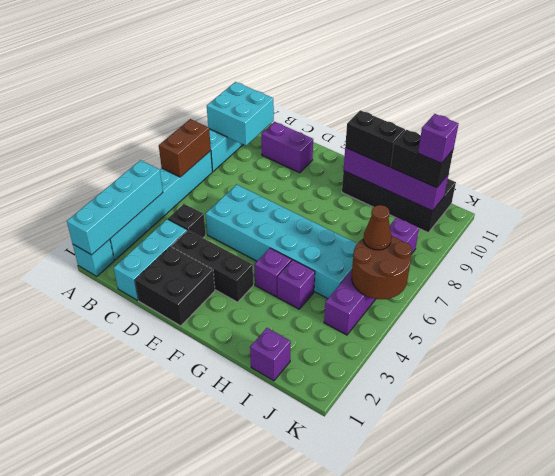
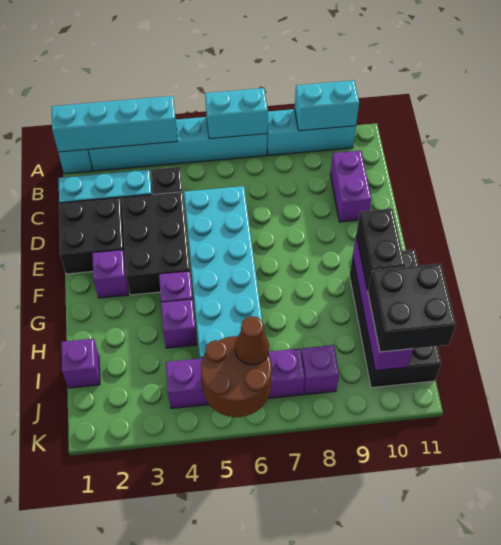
brown 1x2 brick [159,119,211,177] -> cyan 1x2 brick [205,88,268,139]
cyan 2x2 brick [207,82,274,146] -> cyan 1x2 brick [295,80,359,131]
black 1x3 brick [172,230,253,302] -> black 2x3 brick [122,192,190,295]
black 1x2 brick [391,130,453,188] -> black 2x2 brick [368,264,456,352]
purple 1x1 brick [418,114,459,163] -> purple 1x1 brick moved to [92,250,129,298]

